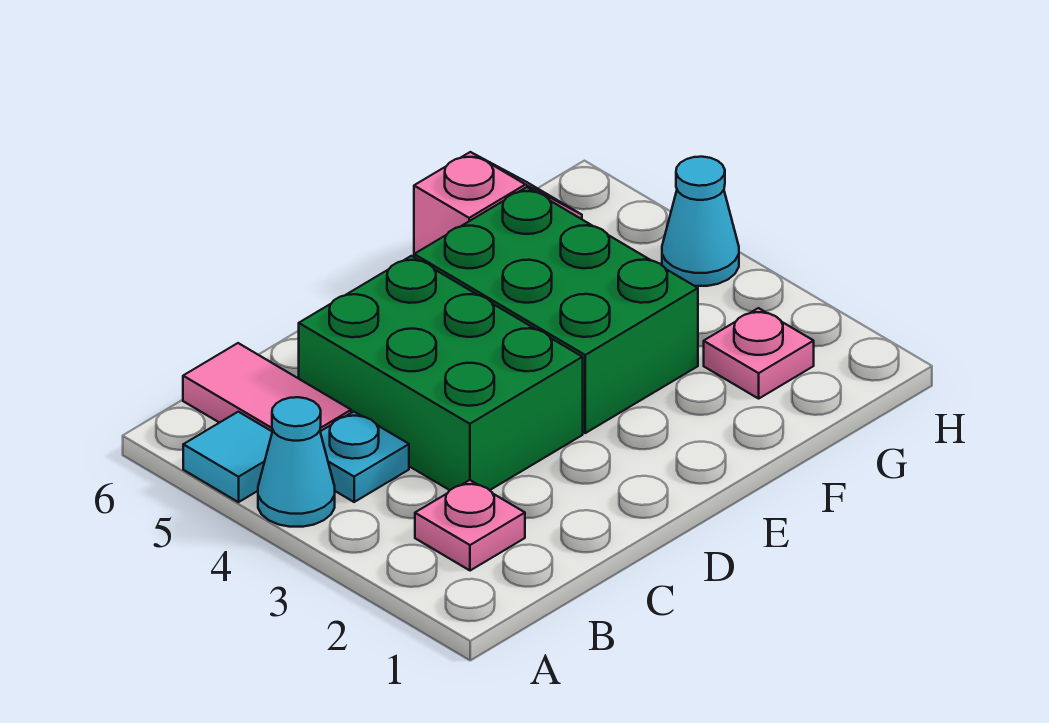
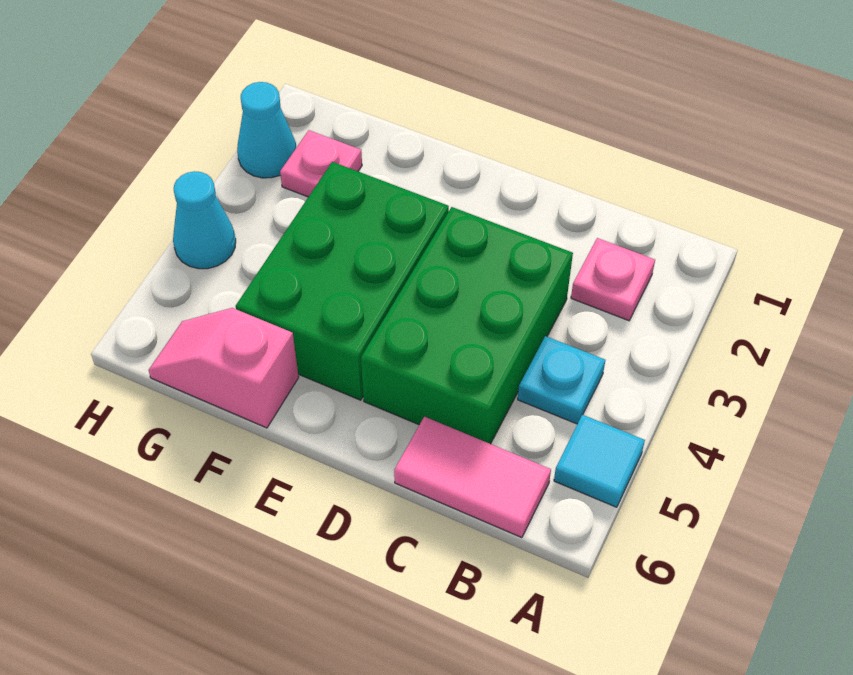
cyan 1x1 cone [258,397,335,527] -> cyan 1x1 cone moved to [237,82,296,178]
pink 1x2 tile [183,343,351,431] -> pink 1x2 tile turned to [394,417,551,538]

